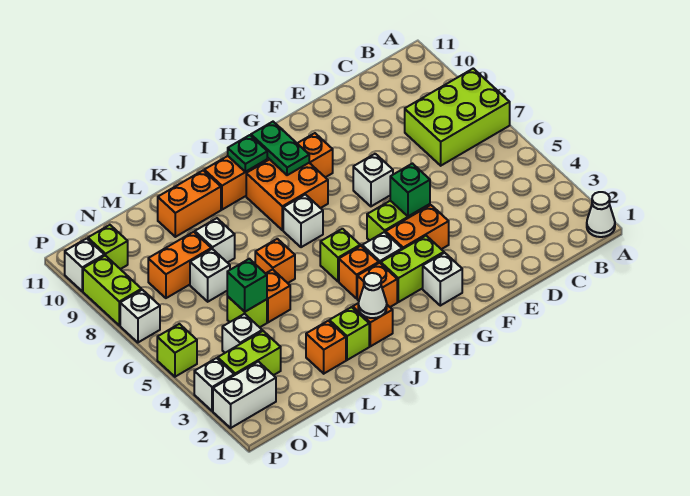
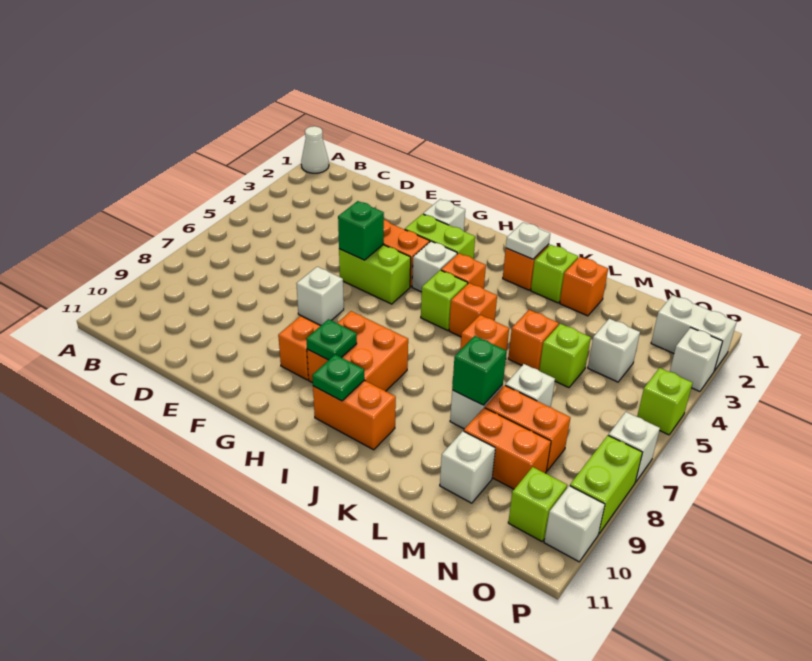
lime 2x3 brick [405,69,510,166] -> none
green 1x2 plate [251,122,309,175] -> green 1x1 plate [306,319,357,360]
orange 1x1 brick [357,263,397,307] -> orange 1x1 brick moved to [449,283,497,337]
white 1x1 brick [283,194,323,247] -> white 1x1 brick moved to [440,431,495,503]
white 1x1 cone [358,273,387,318] -> white 1x1 plate [506,222,550,259]
orange 1x2 brick [158,170,221,237] -> orange 1x2 brick moved to [464,408,551,489]
green 1x1 brick [227,259,267,312] -> green 1x1 brick moved to [452,336,506,405]
lime 1x2 brick [218,331,281,375] -> none

